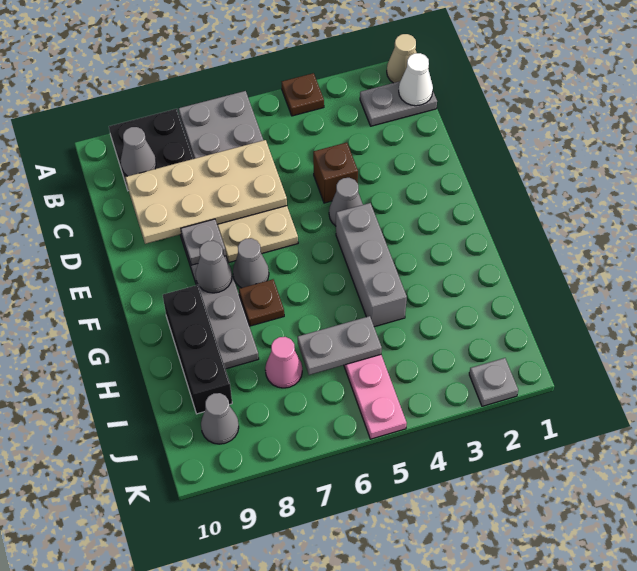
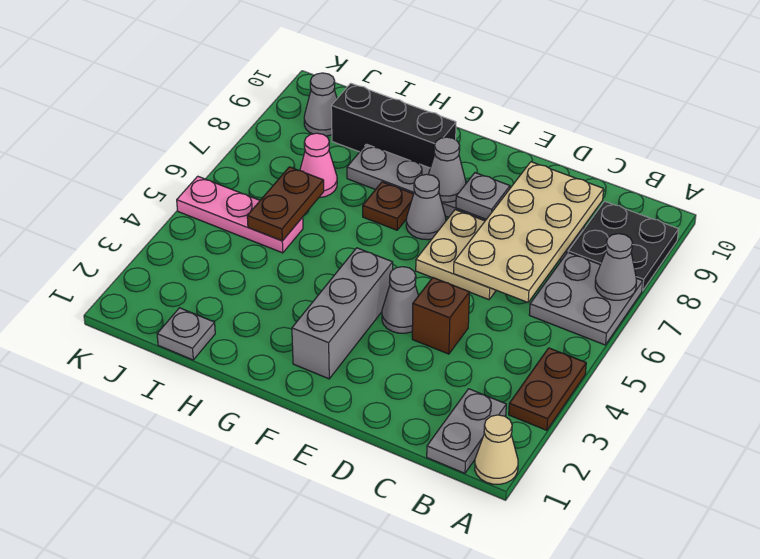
brown 1x1 plate [282,73,324,116] -> brown 1x2 plate [509,348,586,430]
white 1x1 cone [399,53,433,106] -> none
grey 1x1 cone [121,127,156,176] -> grey 1x1 cone moved to [595,234,637,300]
grey 1x3 brick [336,203,407,327] -> grey 1x3 brick turned to [292,248,393,379]
grey 1x2 plate [298,316,382,375] -> brown 1x2 plate [247,167,324,241]
grey 1x1 plate [469,358,518,406] -> grey 1x1 plate moved to [157,308,215,360]

